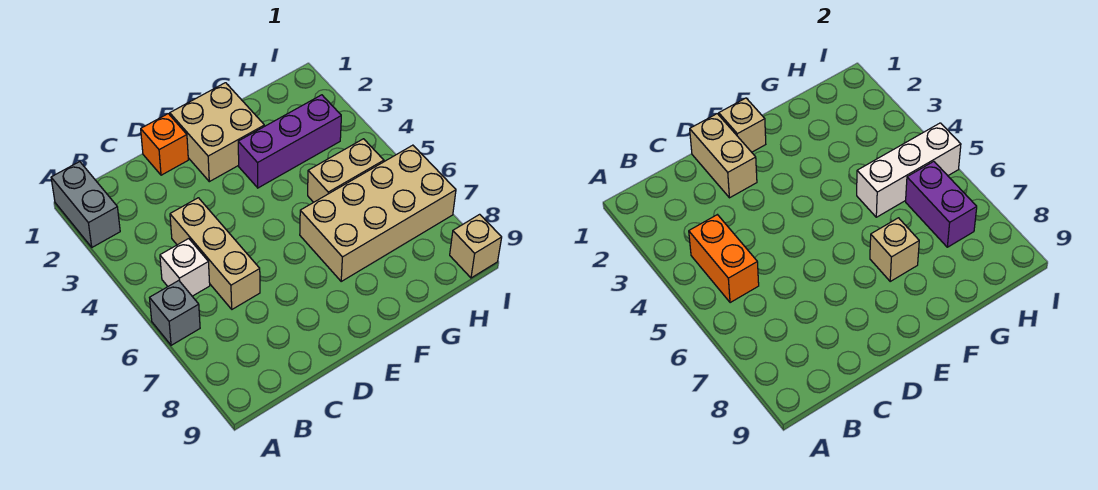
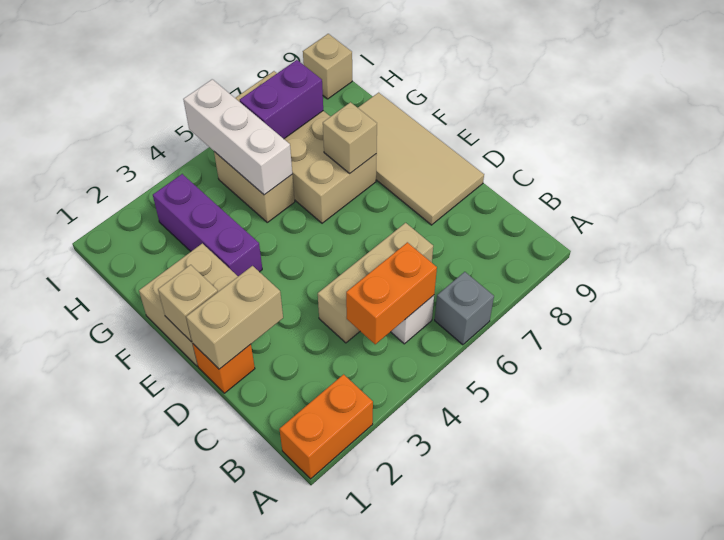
grey 1x2 brick [51,162,120,247] -> orange 1x2 brick [279,374,373,479]
none -> tan 2x4 tile [358,93,484,225]

